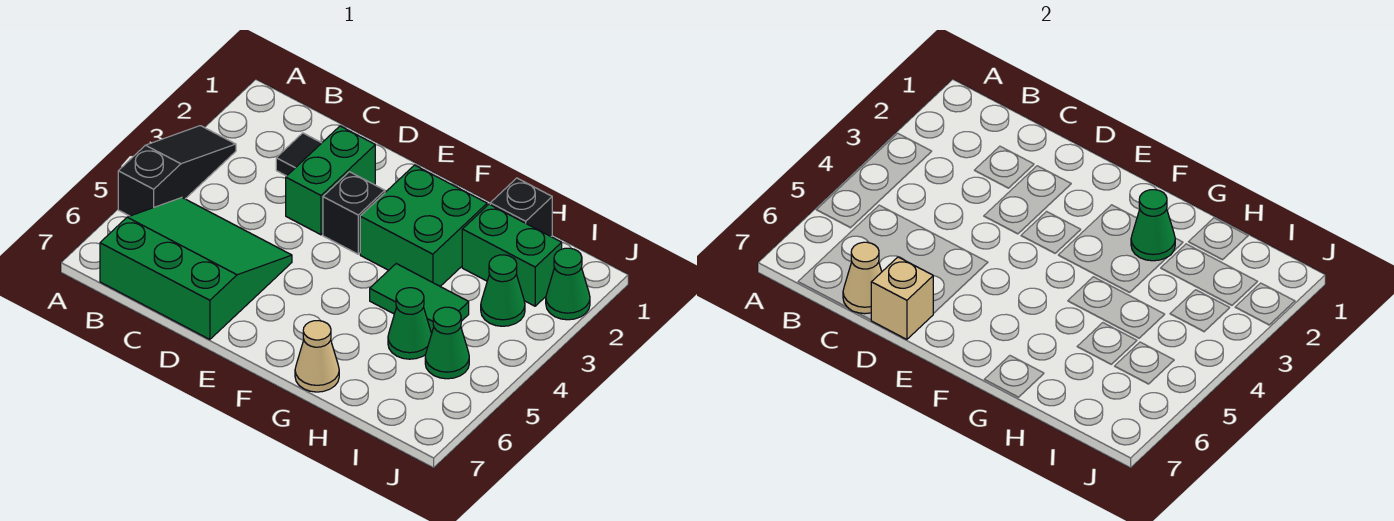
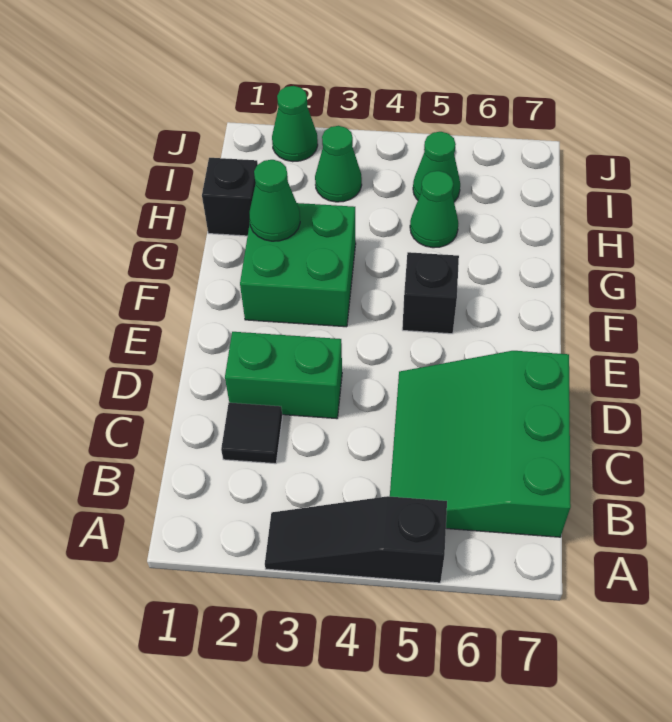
tan 1x1 cone [843,242,882,314] -> none
tan 1x1 brick [871,257,933,339] -> none
black 1x1 brick [323,172,385,254] -> black 1x1 brick moved to [402,252,459,334]
green 1x2 tile [370,264,469,334] -> none
tan 1x1 cone [295,321,339,392] -> none
green 1x2 brick [462,204,562,306] -> none

